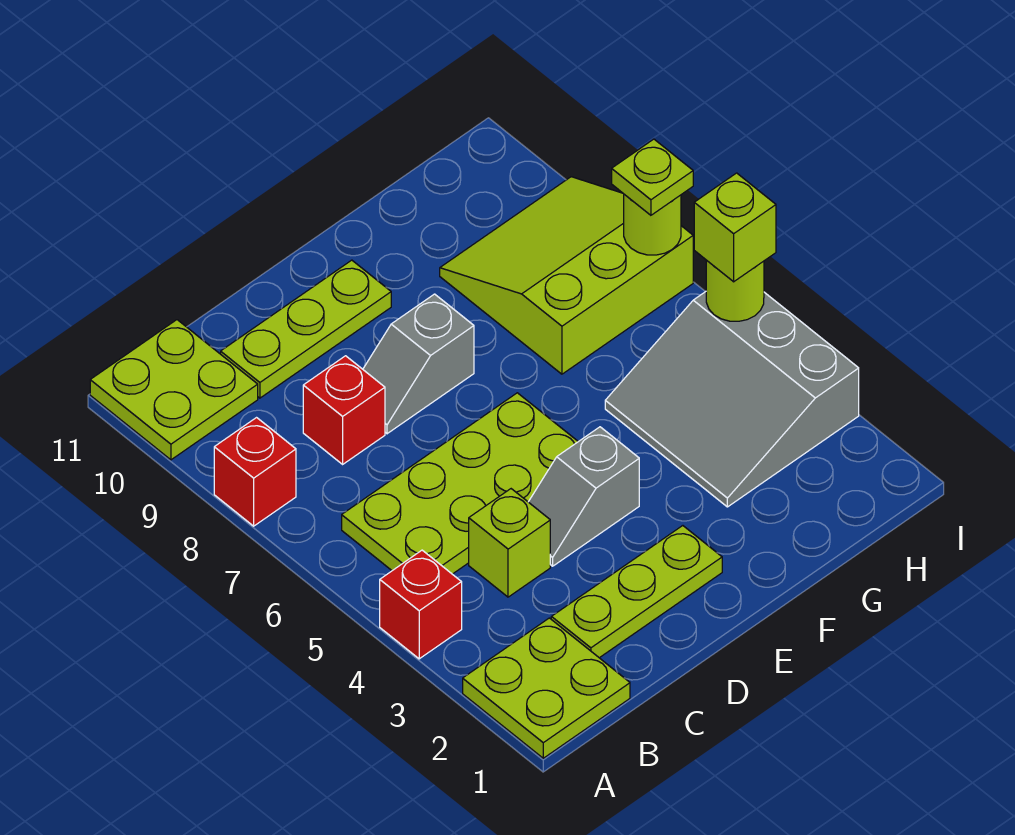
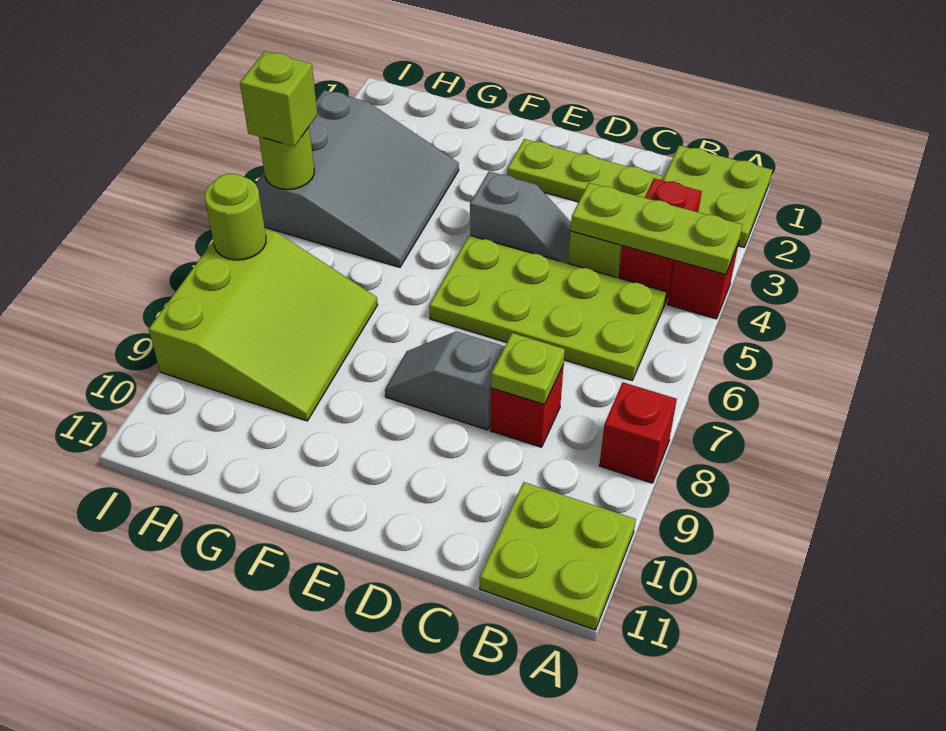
none -> red 1x2 brick [618,178,702,303]
lime 1x3 plate [221,260,391,398] -> lime 1x3 plate moved to [571,183,743,275]
grey 1x2 slope [363,294,474,434] -> grey 1x2 slope turned to [385,331,505,430]
lime 3x3 slope [440,177,693,374] -> lime 3x3 slope turned to [149,229,378,421]
lime 1x1 plate [612,139,693,215] -> lime 1x1 plate moved to [491,333,565,404]

